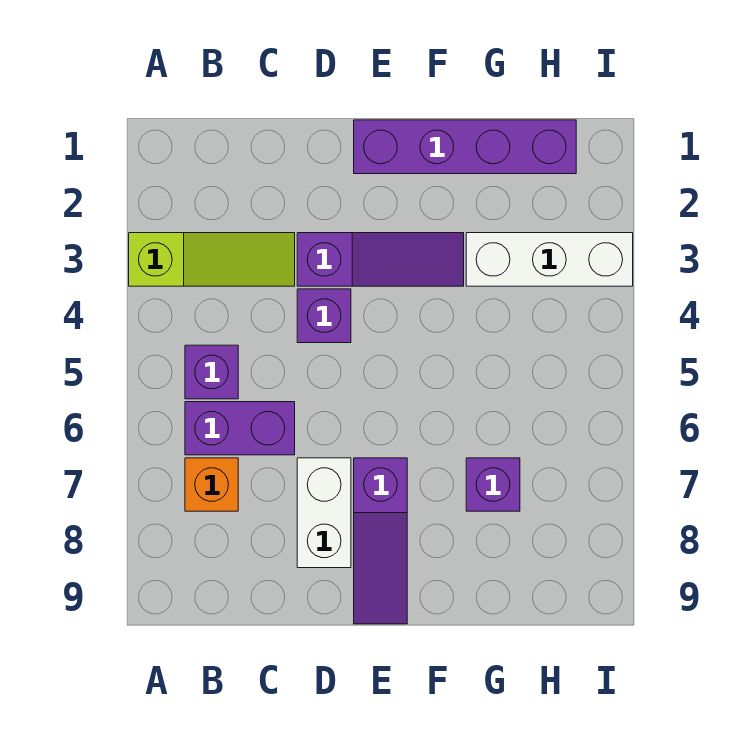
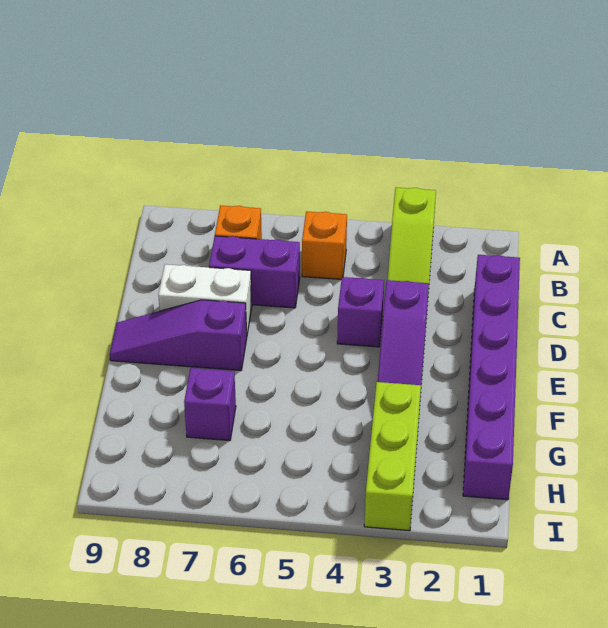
purple 1x1 brick [185,345,238,399] -> orange 1x1 brick [302,211,347,279]
purple 1x2 brick [185,402,295,455] -> purple 1x2 brick turned to [209,236,300,308]
purple 1x4 brick [354,120,576,174] -> purple 1x6 brick [463,255,520,500]
white 1x3 brick [466,233,633,286] -> lime 1x3 brick [364,382,421,531]

